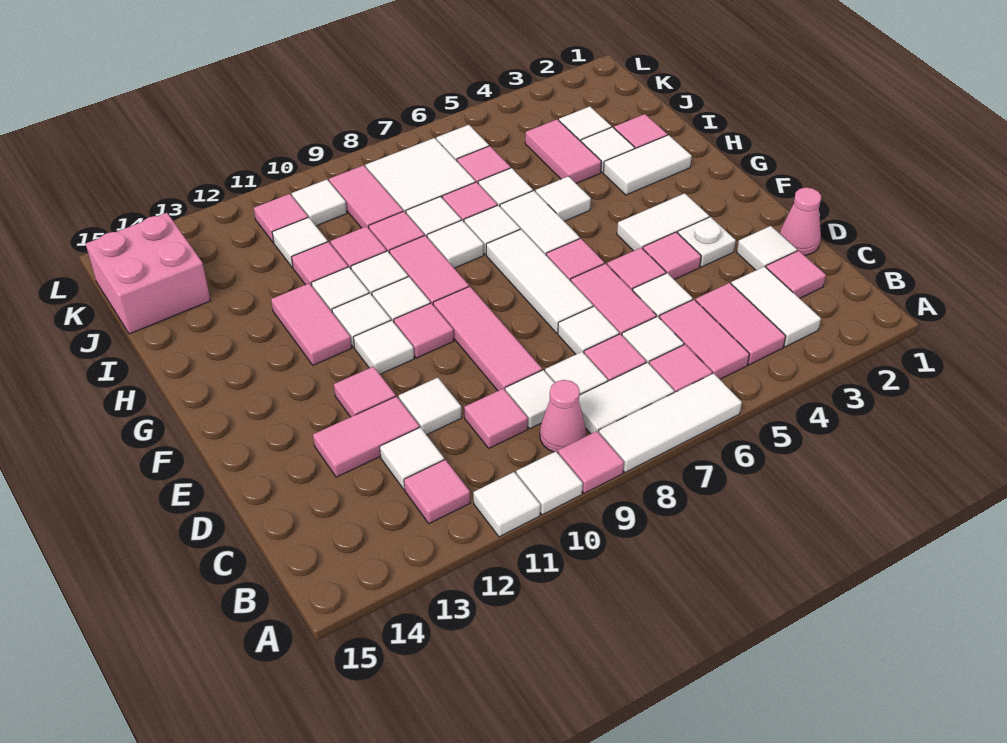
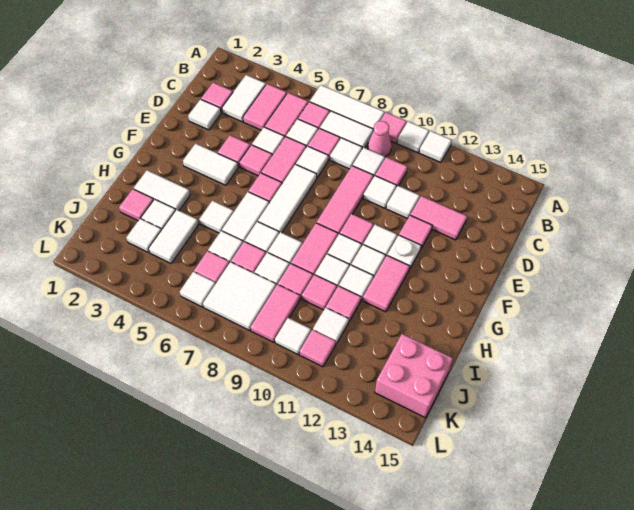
pink 1x1 tile [404,460,470,524] -> none
white 1x1 tile [380,427,444,489] -> white 1x1 tile moved to [363,176,397,208]
pink 1x1 cone [780,188,821,255] -> none
white 1x1 plate [678,217,736,267] -> white 1x1 plate moved to [387,235,421,269]
pink 1x2 tile [525,119,601,183] -> white 1x2 tile [149,209,199,263]

